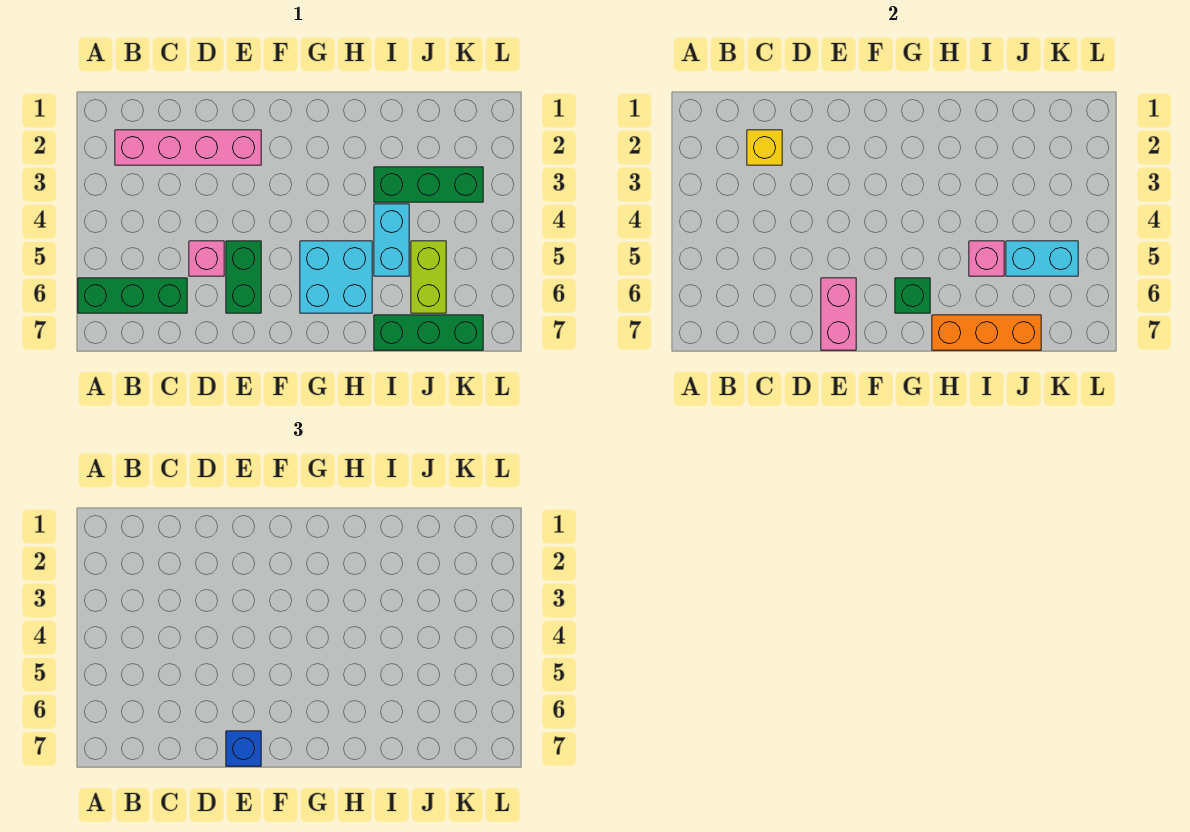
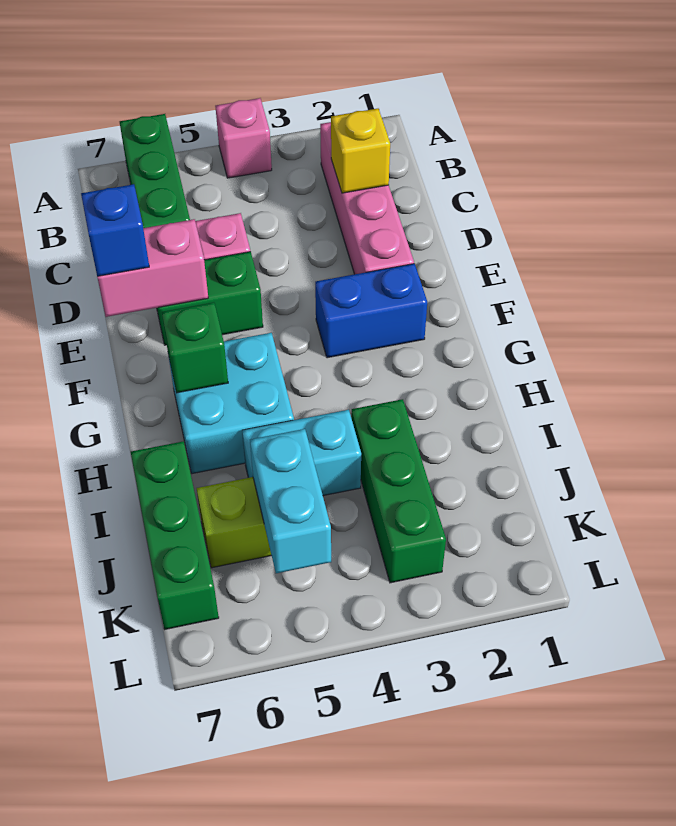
none -> blue 1x2 brick [315,264,427,358]
orange 1x3 brick [932,315,1041,350] -> none
pink 1x1 brick [969,241,1004,276] -> pink 1x1 brick moved to [215,98,272,178]

